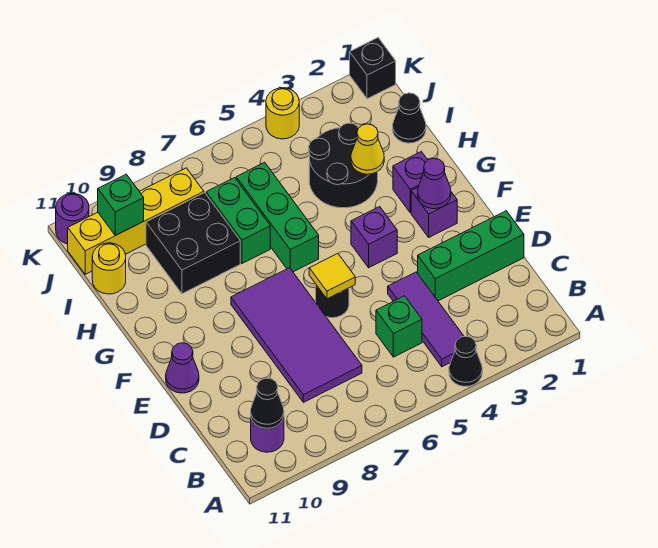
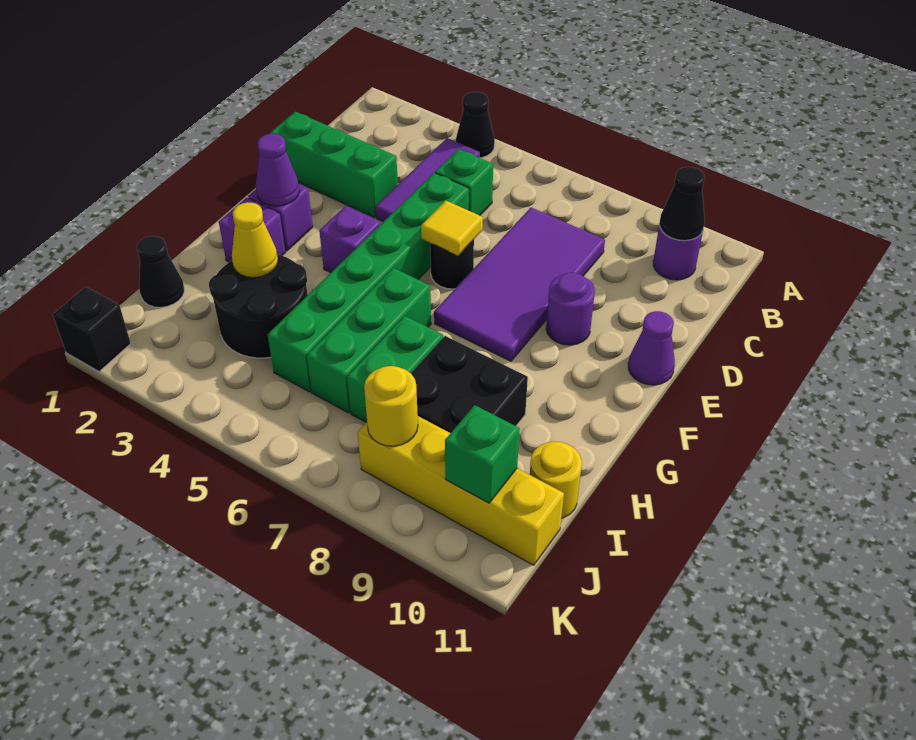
none -> green 1x6 brick [268,173,469,392]
yellow 1x1 round brick [266,88,299,139] -> yellow 1x1 round brick moved to [364,366,418,446]
purple 1x1 round brick [56,194,89,244] -> purple 1x1 round brick moved to [546,273,595,345]

